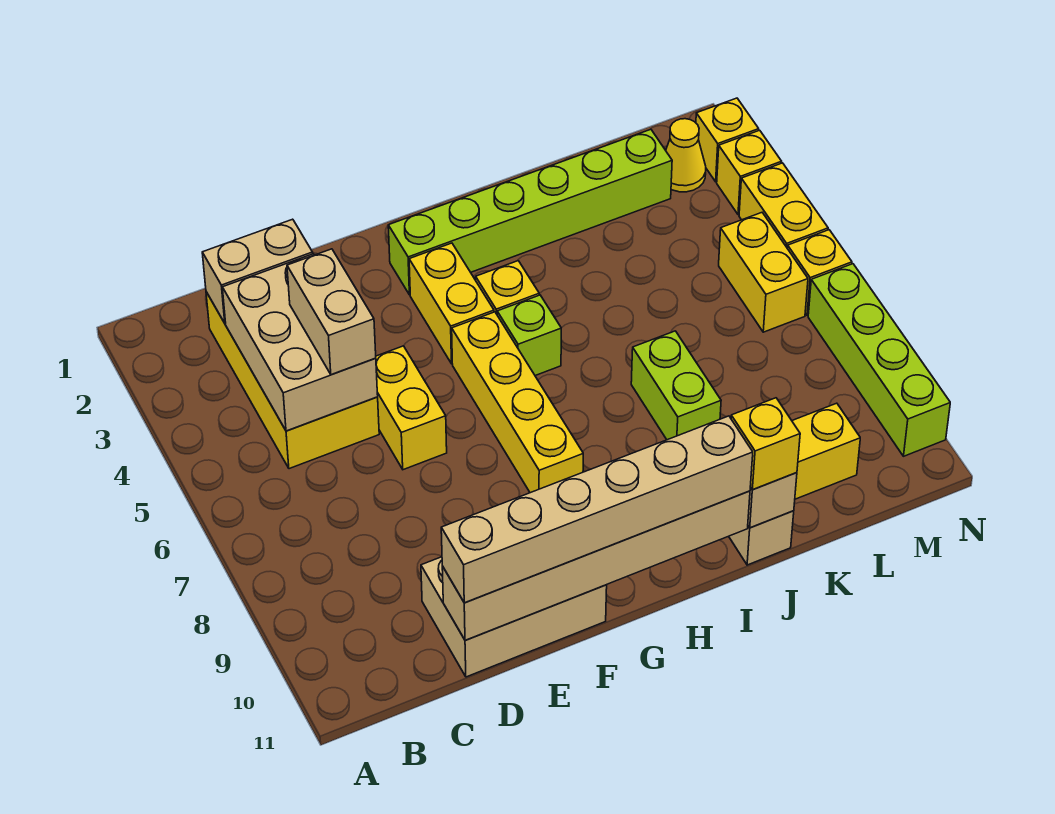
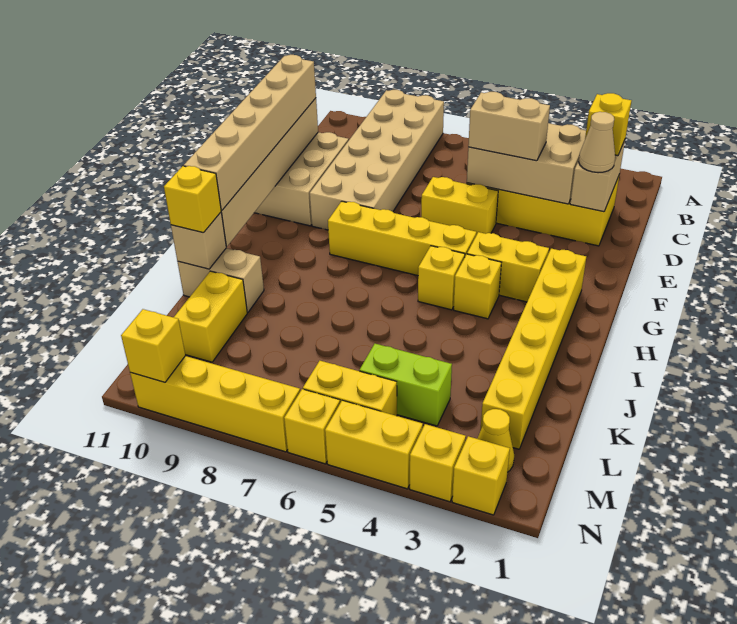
none -> tan 2x6 brick [310,90,444,230]
none -> yellow 1x1 brick [585,93,631,155]
none -> tan 1x1 cone [579,112,615,173]
lime 1x6 brick [388,129,672,295] -> yellow 1x6 brick [480,249,586,449]
lime 1x1 brick [497,295,561,376] -> yellow 1x1 brick [418,246,465,310]
lime 1x2 brick [631,331,721,440] -> lime 1x2 brick moved to [360,344,452,426]
lime 1x4 brick [808,264,950,456] -> yellow 1x4 brick [130,356,300,452]
none -> yellow 1x1 brick [121,309,185,382]

